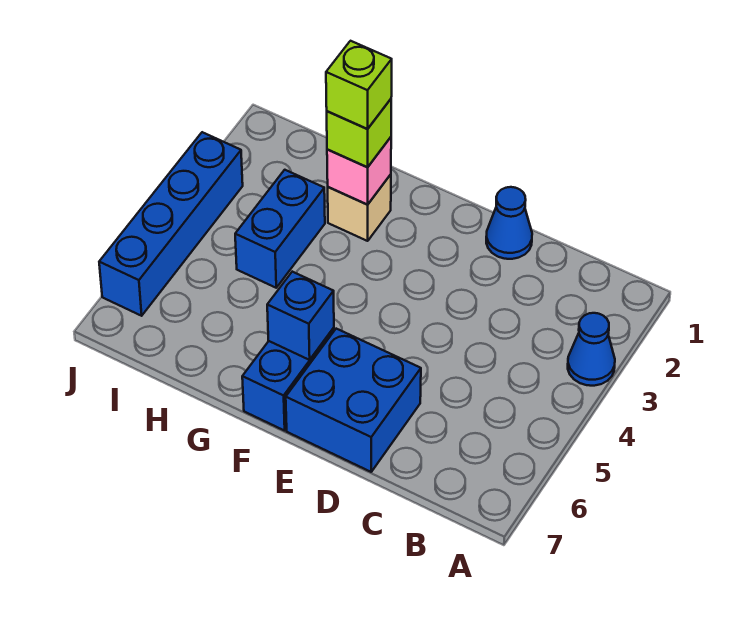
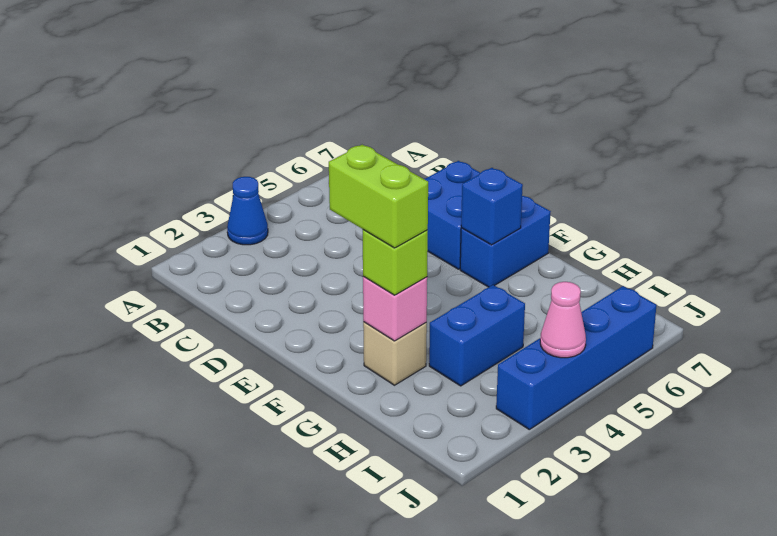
blue 1x1 cone [486,187,532,259] -> none
lime 1x1 brick [326,41,392,129] -> lime 1x2 brick [329,145,428,248]
none -> pink 1x1 cone [540,282,586,358]

